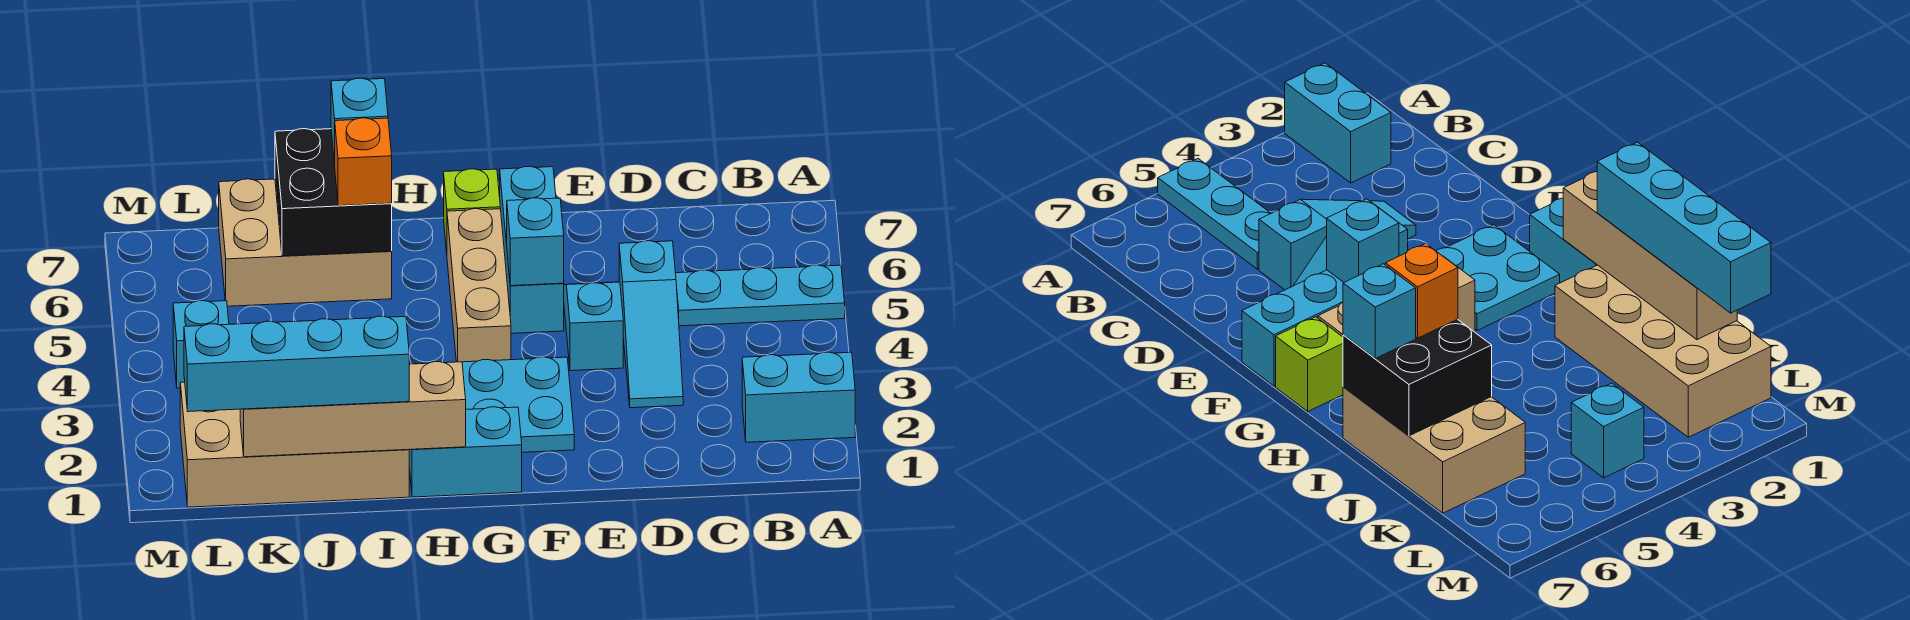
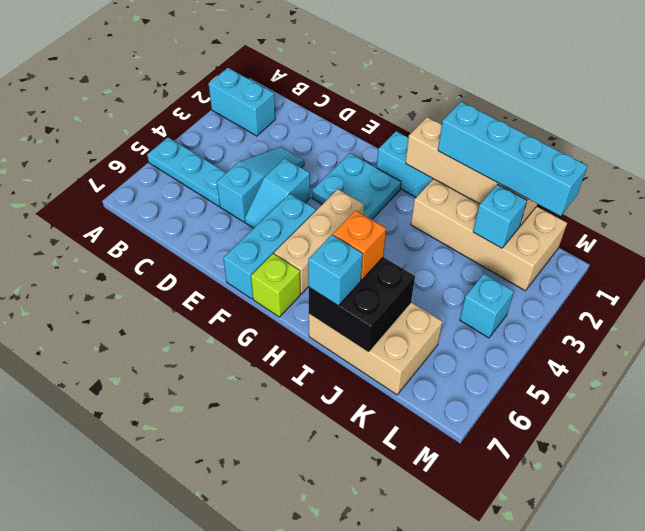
cyan 1x1 brick [507,198,564,286] -> cyan 1x1 brick moved to [473,184,527,248]

